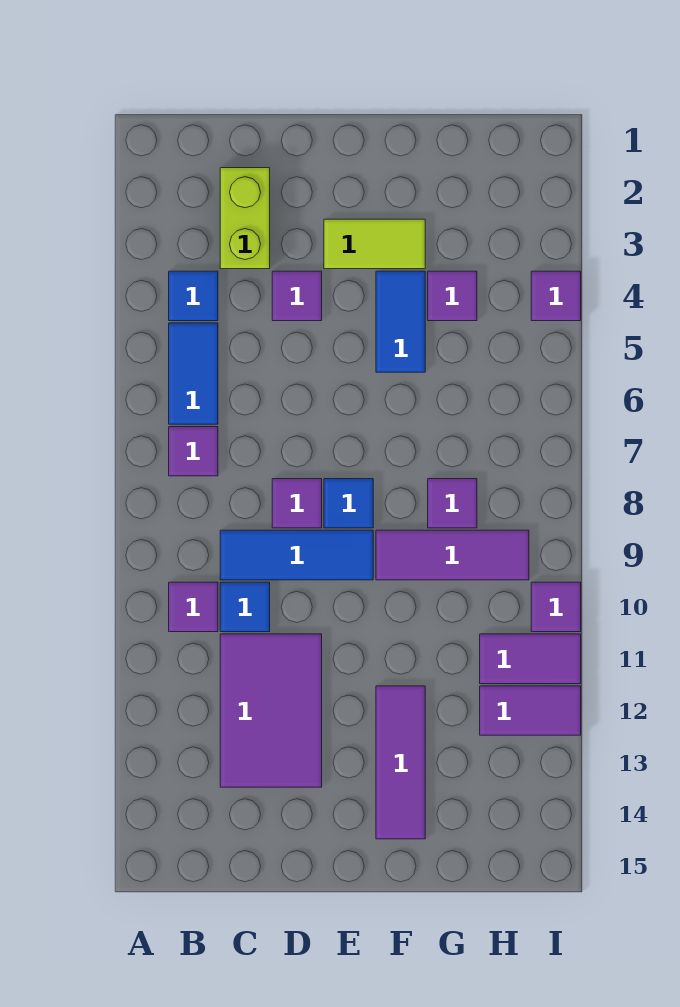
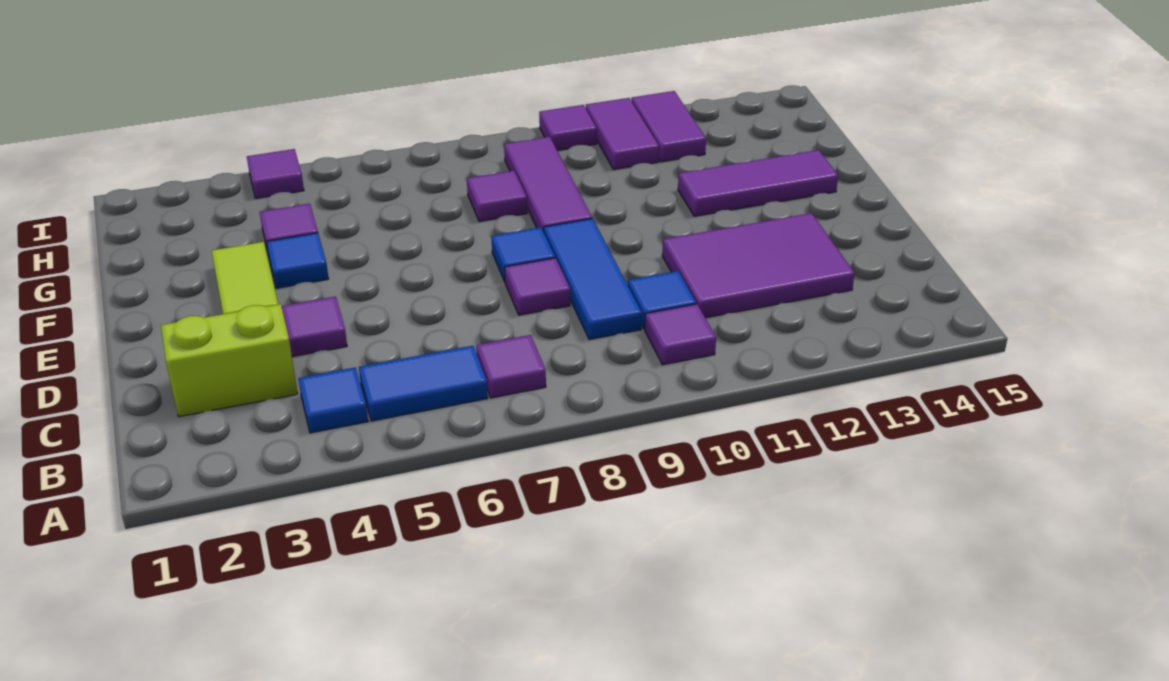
blue 1x2 tile [376,271,425,372] -> blue 1x1 tile [267,233,329,288]

